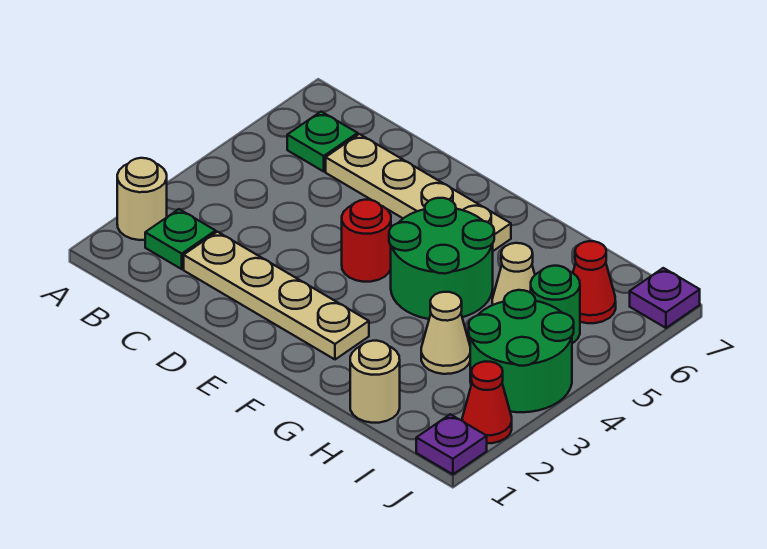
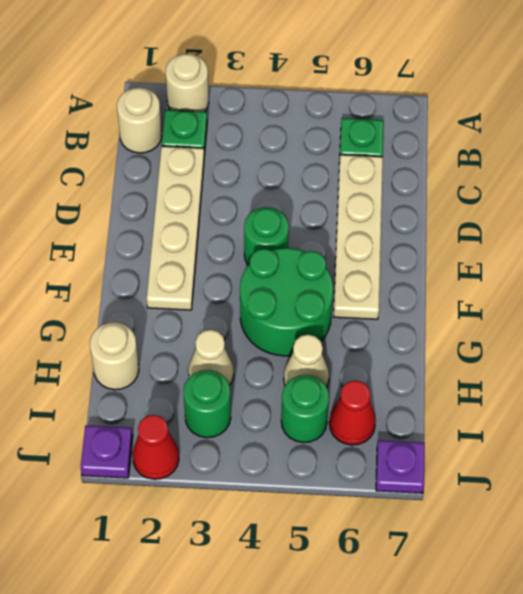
none -> tan 1x1 round brick [117,88,162,153]
red 1x1 round brick [342,200,391,282] -> green 1x1 round brick [244,207,289,265]
green 2x2 round brick [469,290,574,412] -> green 1x1 round brick [183,370,231,438]

